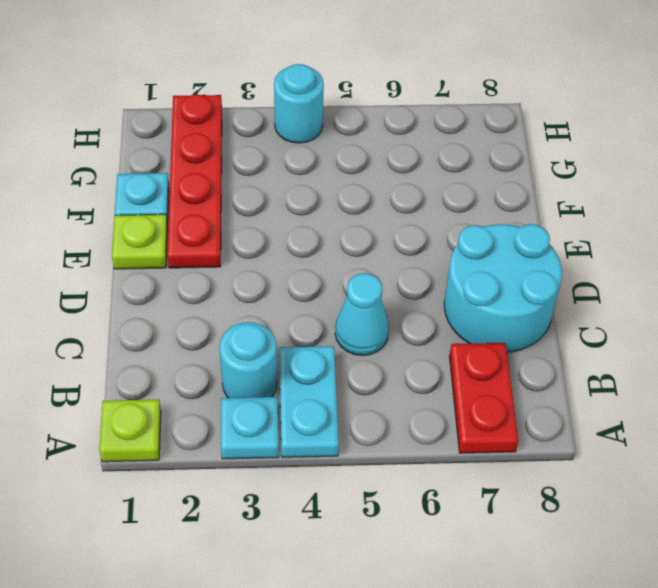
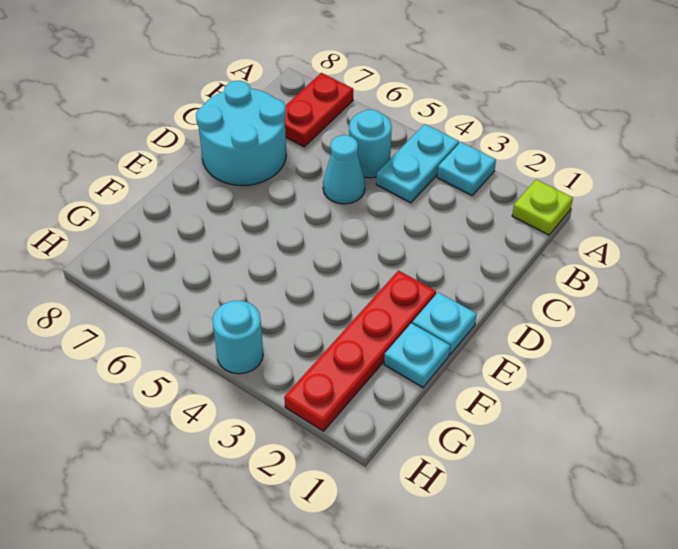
cyan 1x1 round brick [219,322,277,398] -> cyan 1x1 round brick moved to [349,110,392,178]
lime 1x1 plate [112,214,168,269] -> cyan 1x1 plate [412,292,477,355]

